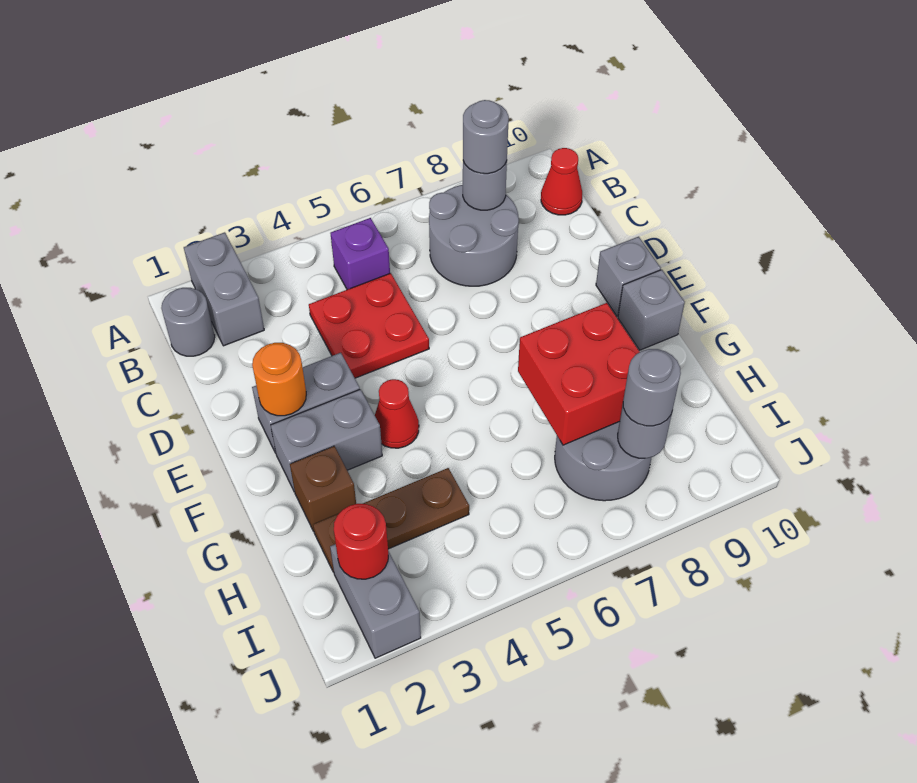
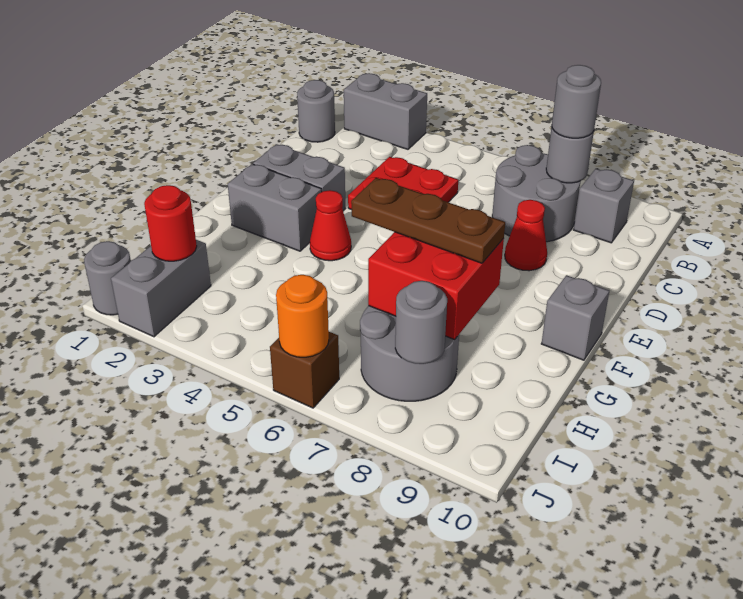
grey 1x2 brick [184,232,264,346] -> grey 1x2 brick turned to [344,73,427,149]
purple 1x1 brick [330,218,390,290] -> none
red 1x1 cone [541,148,582,215] -> red 1x1 cone moved to [505,200,547,271]
orange 1x1 round brick [252,343,306,416] -> orange 1x1 round brick moved to [276,275,329,357]
grey 1x1 brick [596,237,661,316] -> grey 1x1 brick moved to [574,169,634,243]
brown 1x1 brick [290,446,356,531] -> brown 1x1 brick moved to [270,332,339,408]
brown 1x3 plate [313,468,469,572] -> brown 1x3 plate moved to [351,178,505,263]
grey 1x1 round brick [623,349,681,426] -> grey 1x1 round brick moved to [84,241,131,315]

